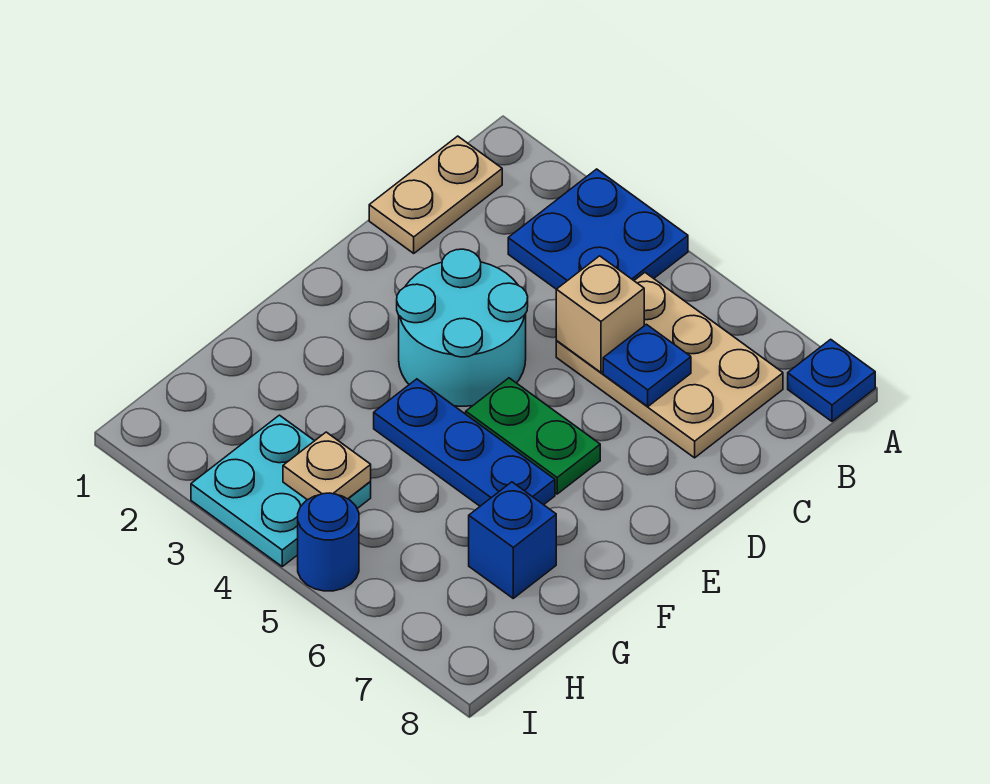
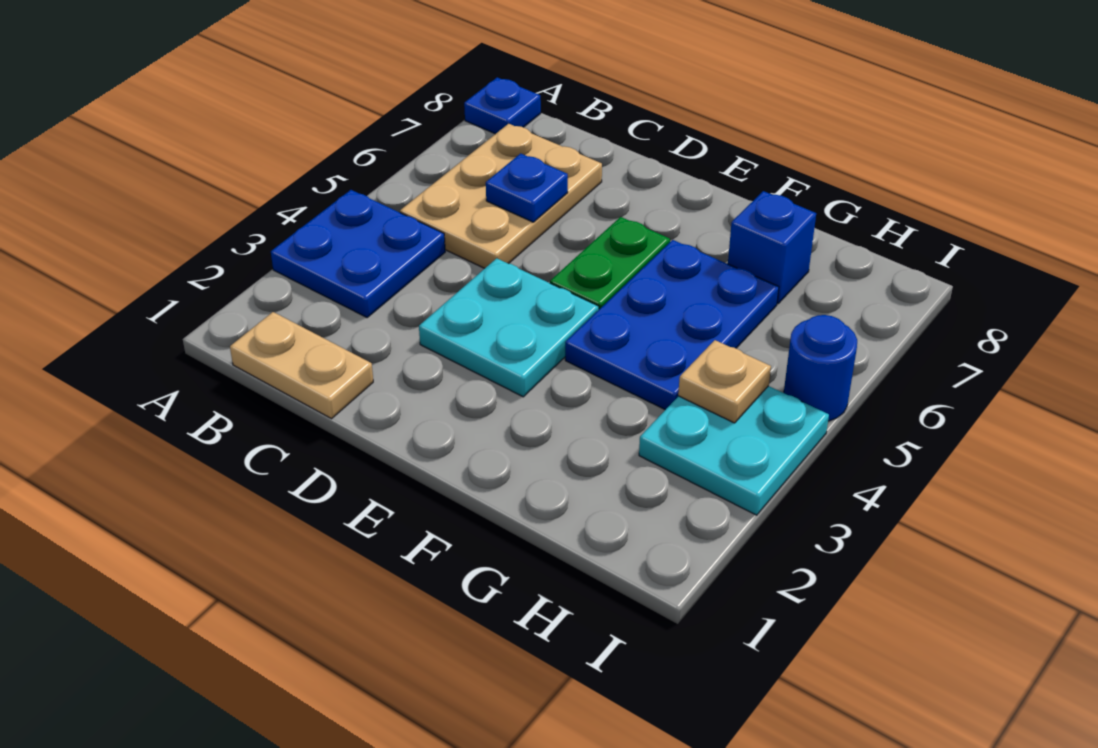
tan 1x1 brick [556,256,644,372] -> none
cyan 2x2 round brick [397,249,528,406] -> cyan 2x2 plate [419,258,599,397]
blue 1x3 plate [374,379,555,506] -> blue 2x3 plate [565,240,779,410]

